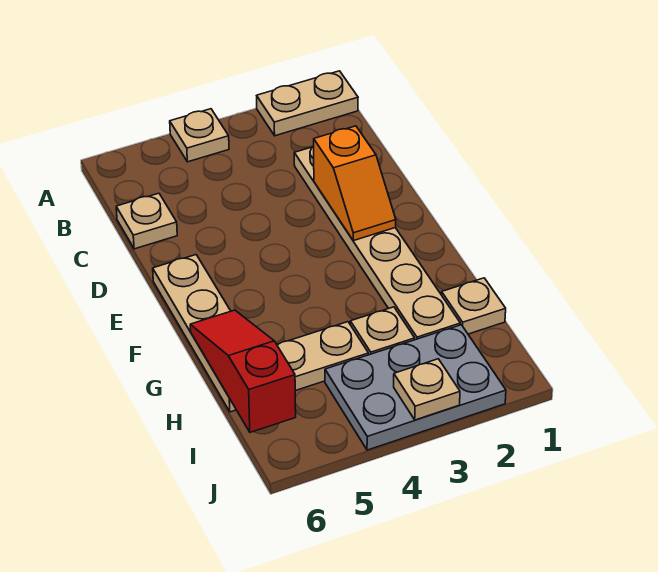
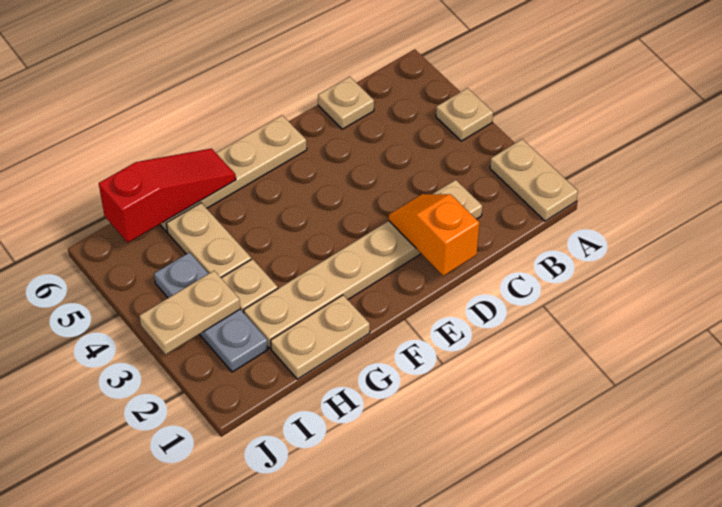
orange 1x2 slope [314,126,396,241] -> orange 1x2 slope turned to [389,194,479,276]
tan 1x1 plate [441,278,506,334] -> tan 1x2 plate [271,295,370,379]
grey 2x3 plate [325,325,506,450] -> grey 1x3 plate [154,252,268,372]
tan 1x1 plate [394,359,460,420] -> tan 1x2 plate [139,271,240,354]

